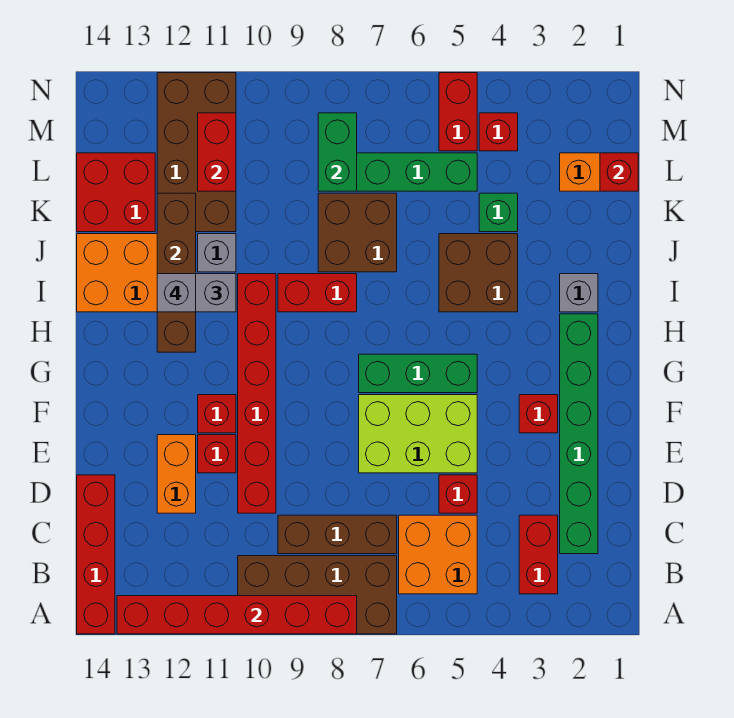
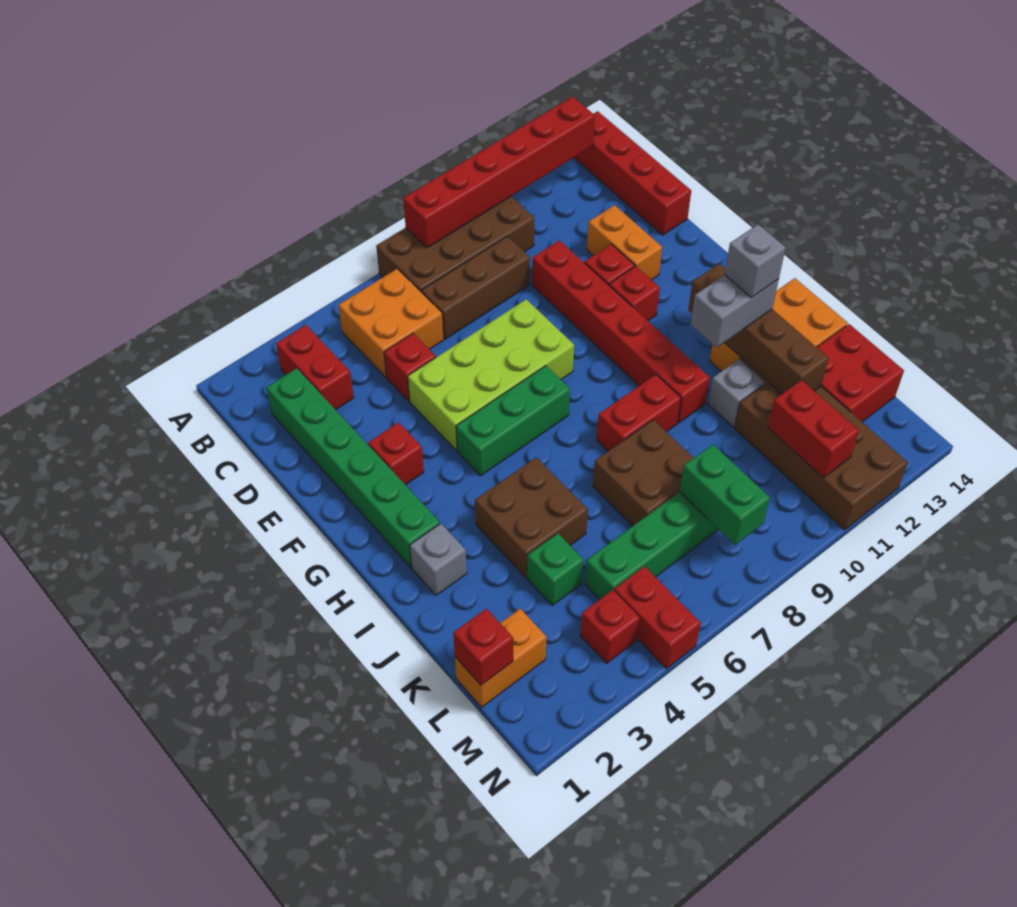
lime 2x3 brick [359,395,477,473] -> lime 2x4 brick [408,299,574,450]

